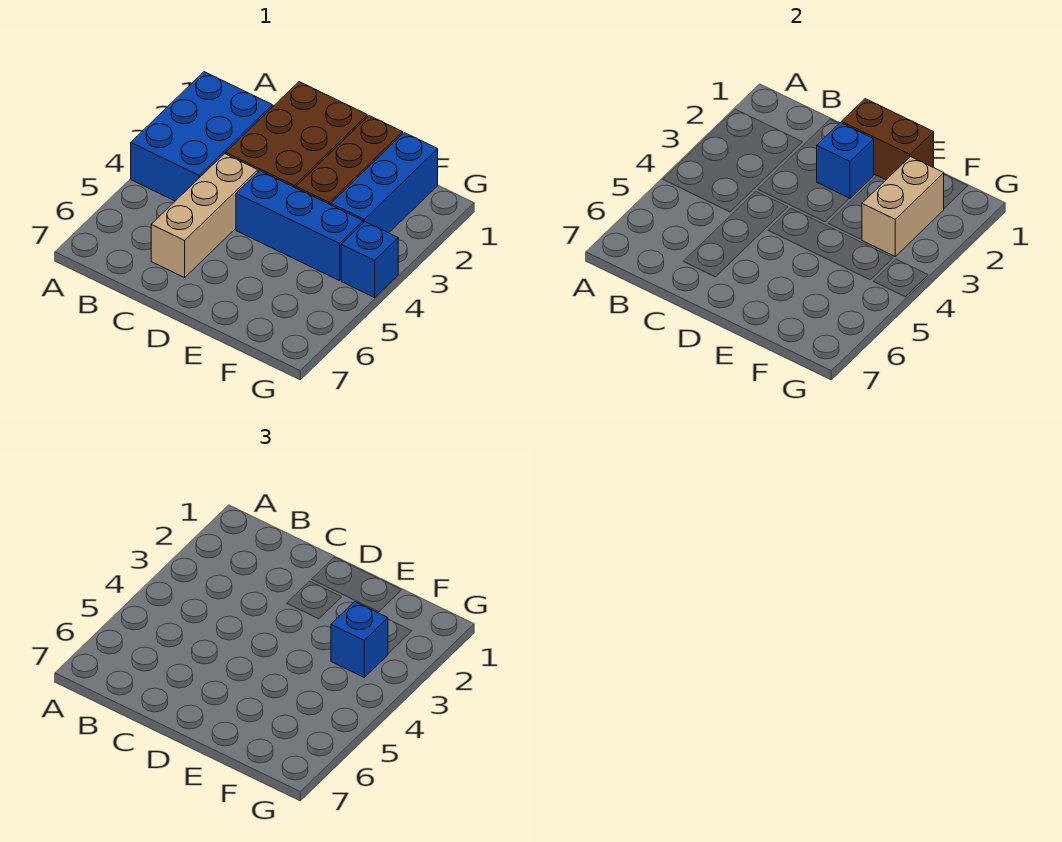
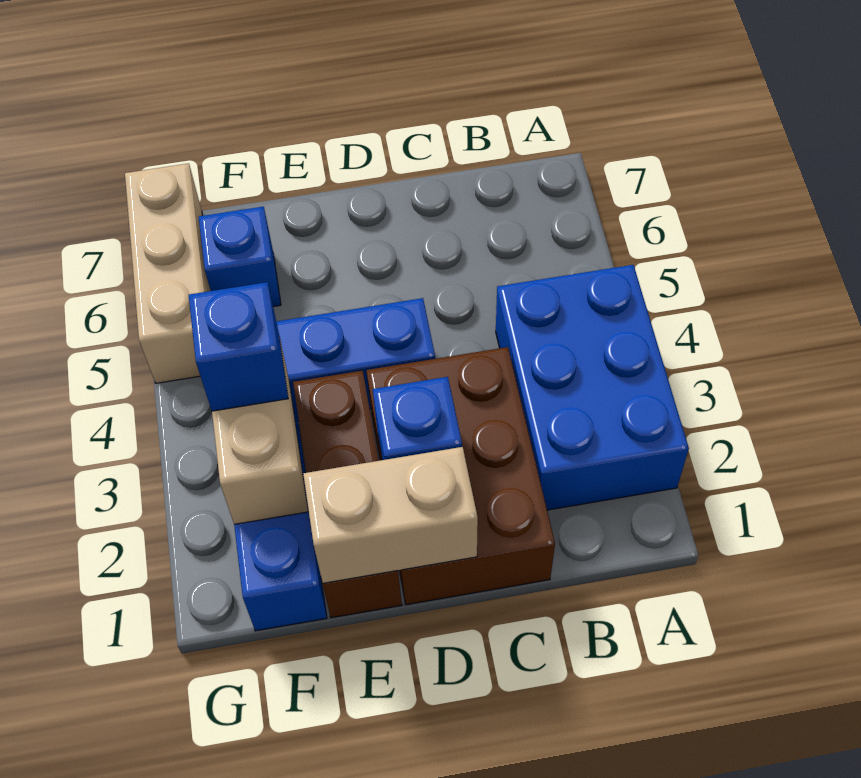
tan 1x3 brick [151,154,258,278] -> tan 1x3 brick moved to [125,163,211,383]
brown 1x2 brick [841,99,934,180] -> tan 1x2 brick [303,447,478,583]
blue 1x1 brick [341,222,398,298] -> blue 1x1 brick moved to [199,206,281,307]

